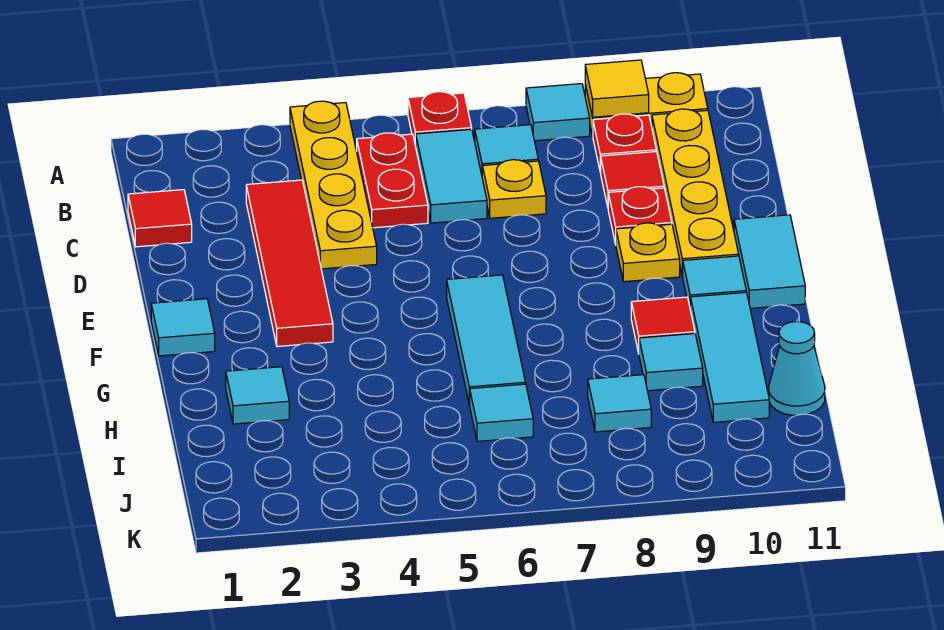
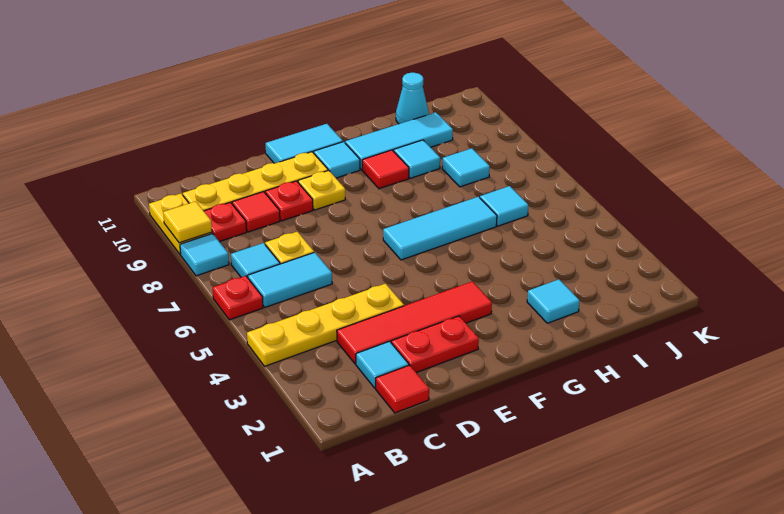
red 1x2 plate [357,133,428,228] -> red 1x2 plate moved to [391,316,479,373]
cyan 1x1 tile [151,299,215,356] -> cyan 1x1 tile moved to [356,341,409,388]

